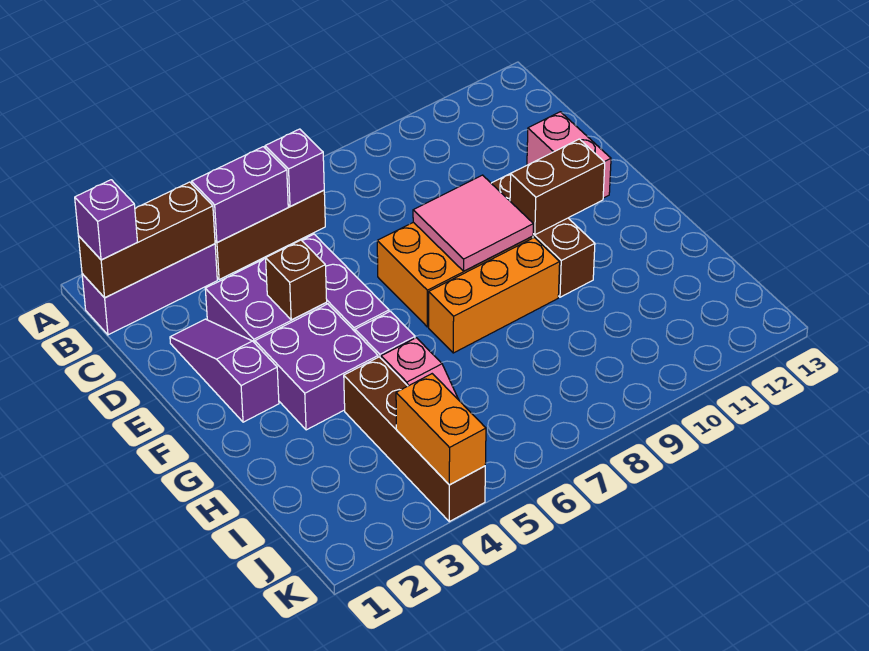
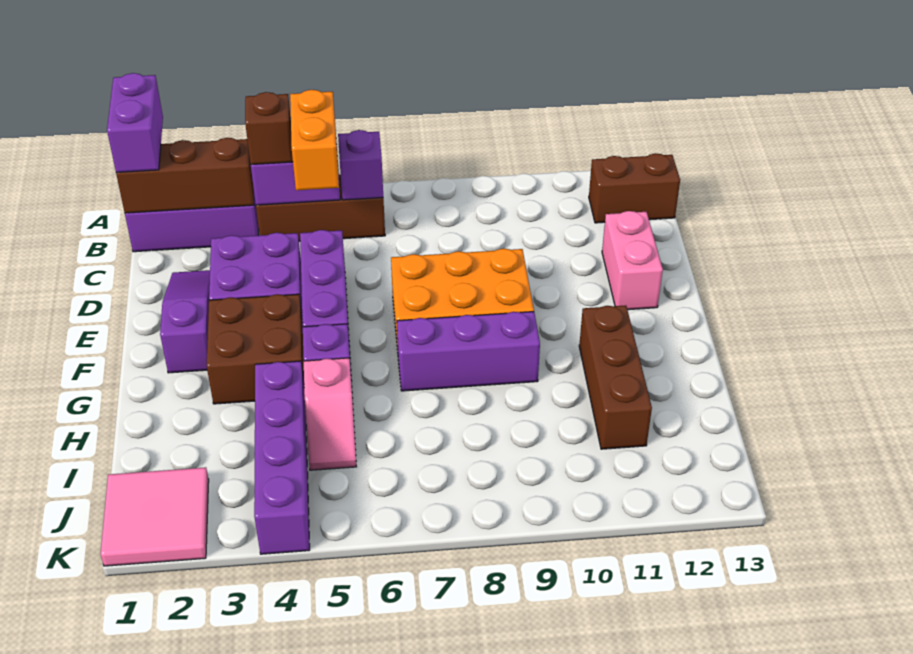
purple 1x1 brick [75,180,137,260] -> purple 1x2 brick [107,73,163,172]
brown 1x1 brick [266,240,327,320] -> brown 1x1 brick moved to [245,92,293,165]
pink 2x2 tile [413,175,533,271] -> pink 2x2 tile moved to [100,467,209,566]
brown 1x3 brick [491,174,595,297] -> brown 1x3 brick moved to [579,305,652,449]
purple 2x2 brick [255,304,378,430] -> brown 2x2 brick [207,294,304,404]
brown 1x2 brick [510,139,605,235] -> brown 1x2 brick moved to [589,153,680,223]
orange 1x3 brick [429,238,560,353] -> purple 1x3 brick [397,312,540,391]
brown 1x4 brick [344,357,485,522] -> purple 1x4 brick [254,361,310,554]
orange 1x2 brick [396,374,486,485] -> orange 1x2 brick moved to [290,90,339,190]

